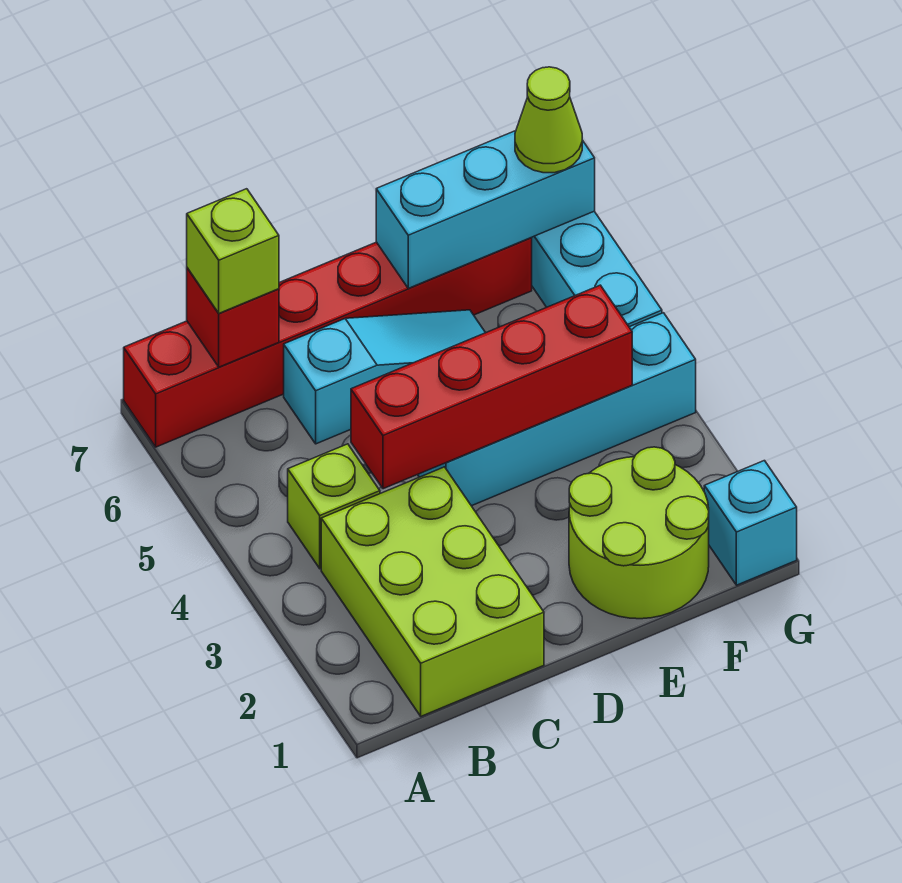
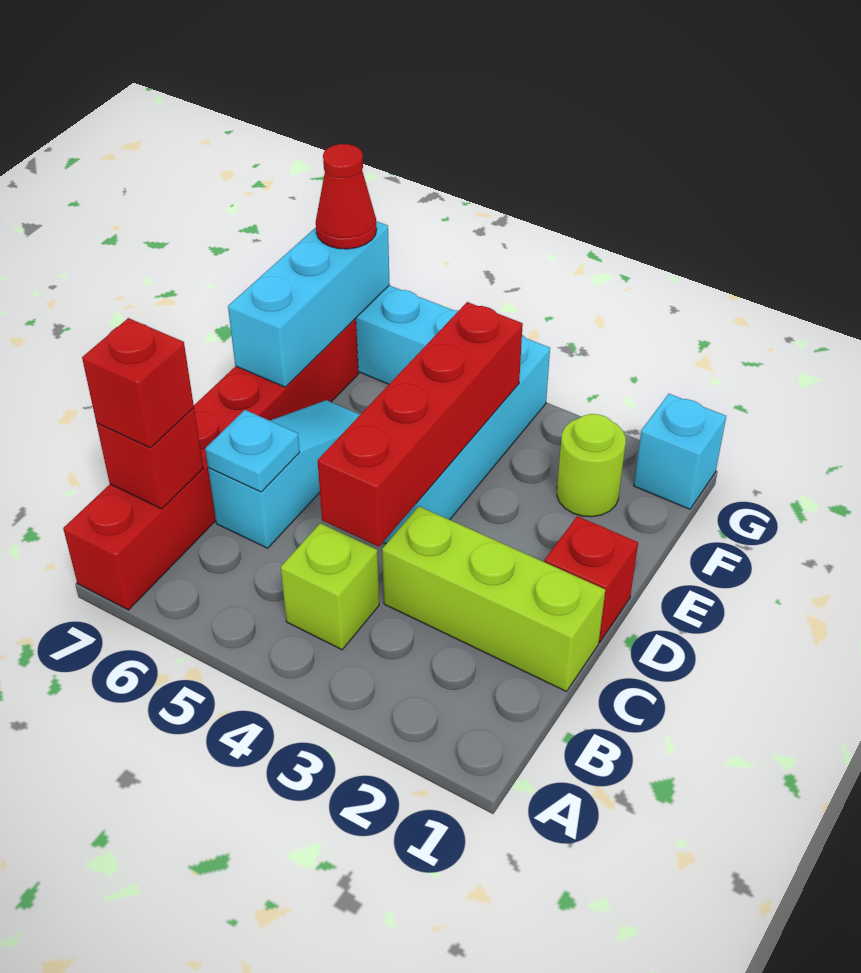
lime 2x3 brick [321,467,544,716] -> lime 1x3 brick [382,506,605,691]
lime 1x1 brick [187,189,279,313] -> red 1x1 brick [82,318,194,448]
none -> cyan 1x1 plate [205,410,300,492]
none -> red 1x1 brick [545,516,638,642]
lime 2x2 round brick [569,447,709,619] -> lime 1x1 round brick [557,414,626,517]
lime 1x1 cone [515,67,582,173] -> red 1x1 cone [316,144,377,249]

